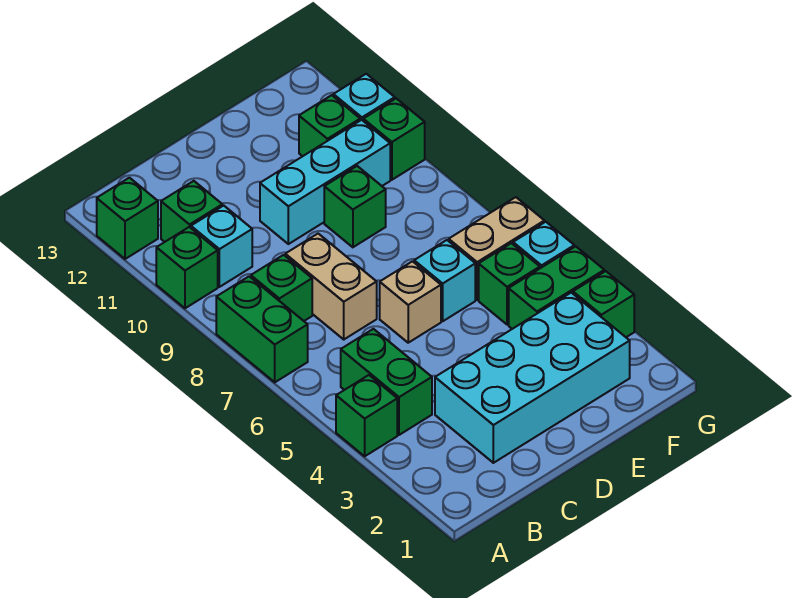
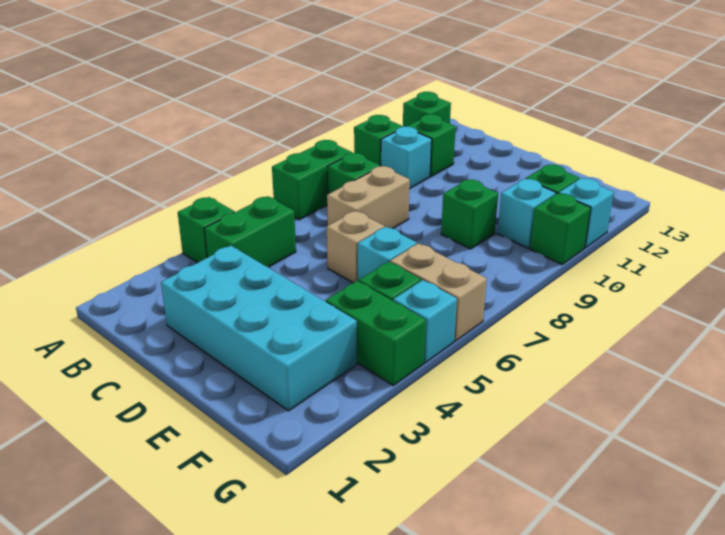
cyan 1x3 brick [260,120,390,244] -> cyan 1x1 brick [497,179,556,248]
green 1x1 brick [573,271,634,337] -> none

